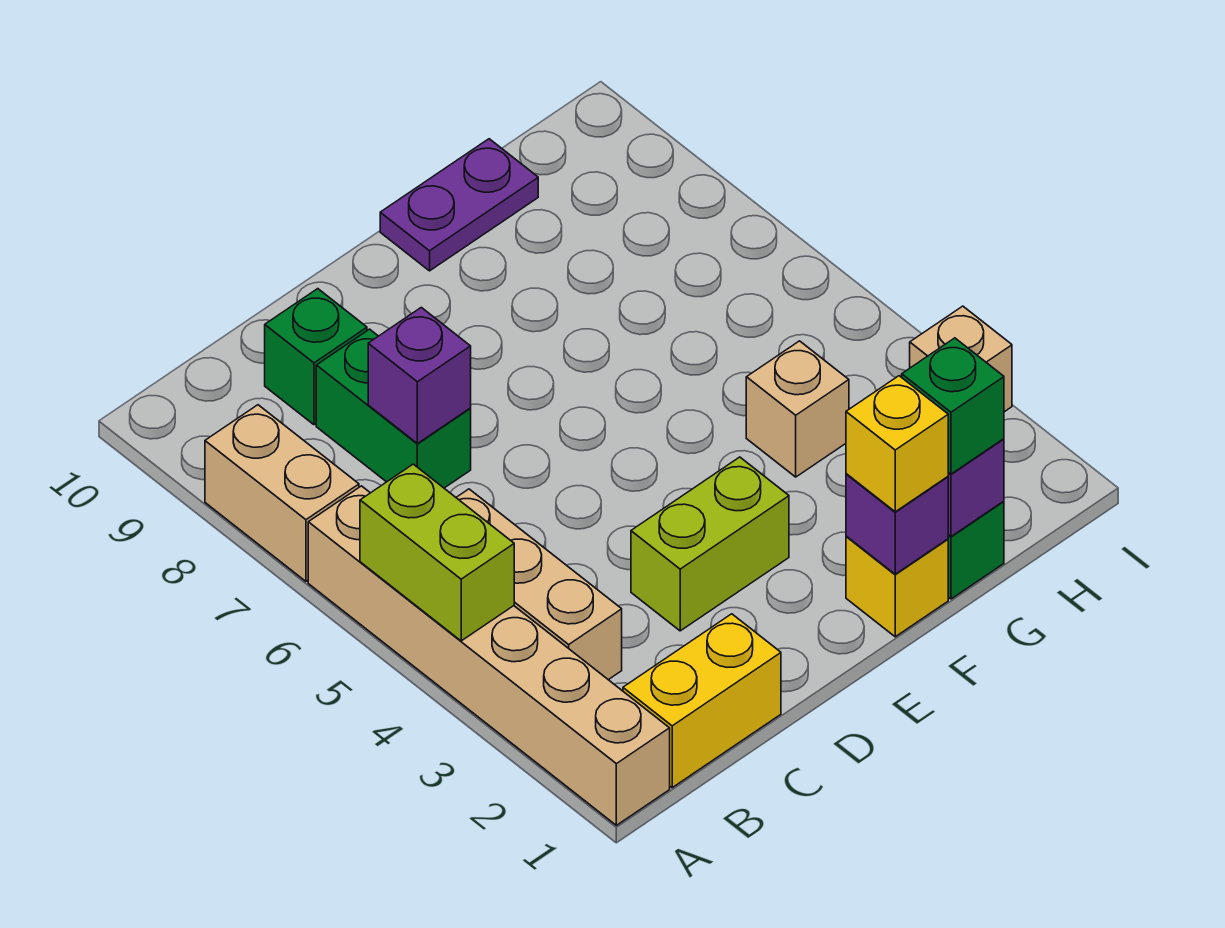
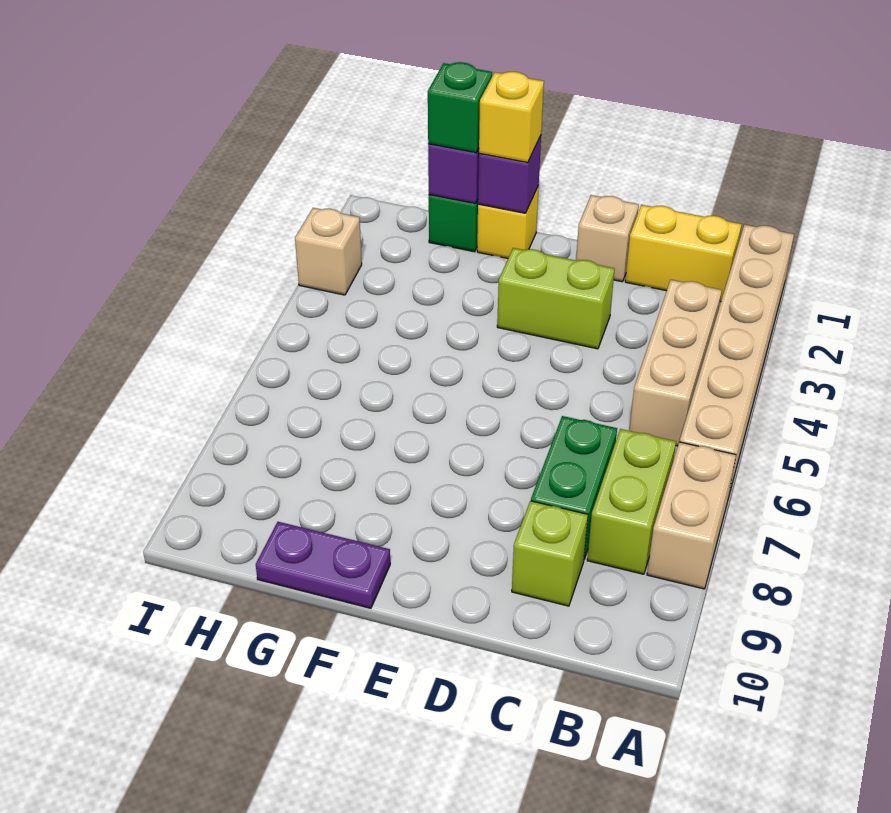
lime 1x2 brick [360,464,514,641] -> lime 1x2 brick moved to [587,429,676,574]
purple 1x1 brick [368,307,471,444] -> none
green 1x1 brick [265,289,367,425] -> lime 1x1 brick [512,501,588,606]
tan 1x1 brick [746,341,849,477] -> tan 1x1 brick moved to [576,195,639,282]

